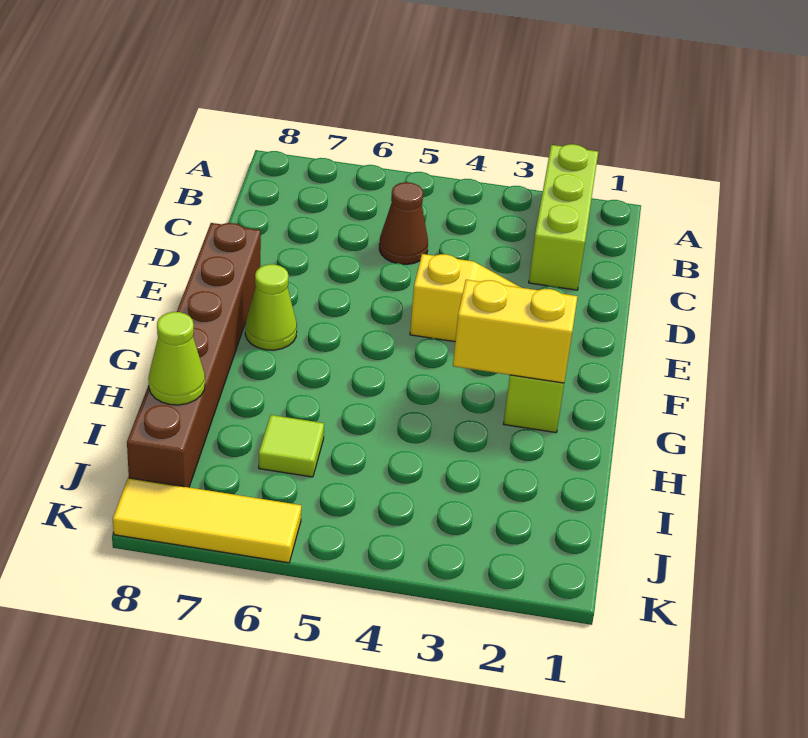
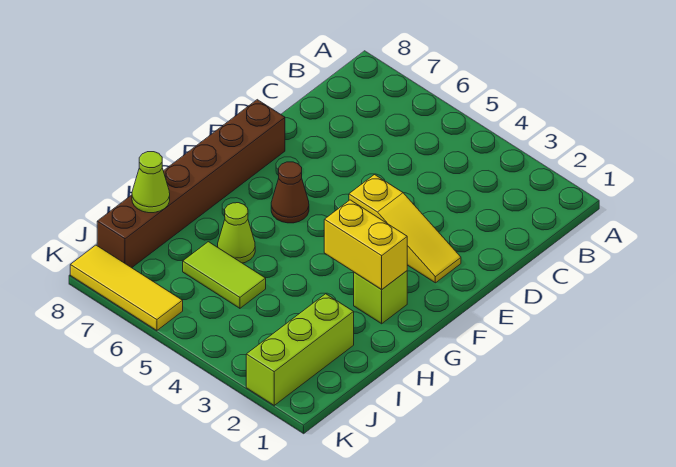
lime 1x3 brick [529,144,598,290] -> lime 1x3 brick moved to [246,294,354,405]
brown 1x1 cone [379,182,428,264] -> brown 1x1 cone moved to [271,162,309,223]
lime 1x1 cone [245,264,297,350] -> lime 1x1 cone moved to [218,203,255,263]
lime 1x1 tile [259,415,324,477] -> lime 1x2 tile [183,242,266,308]

